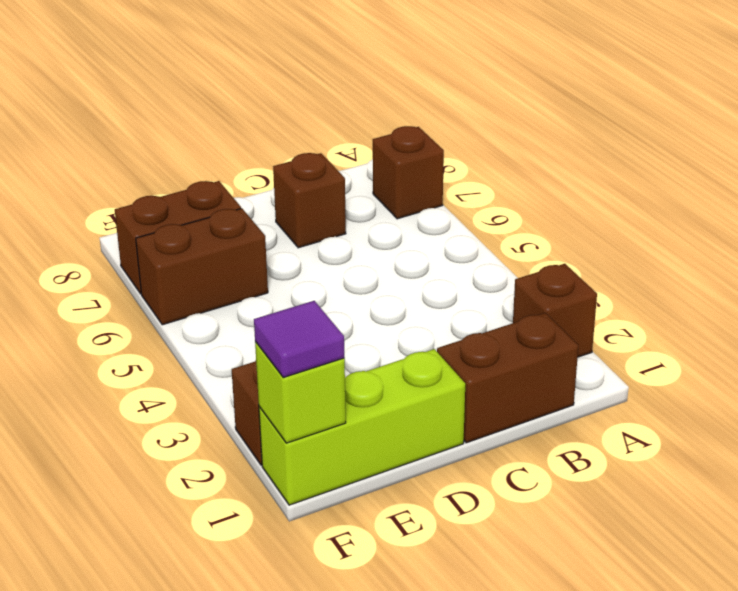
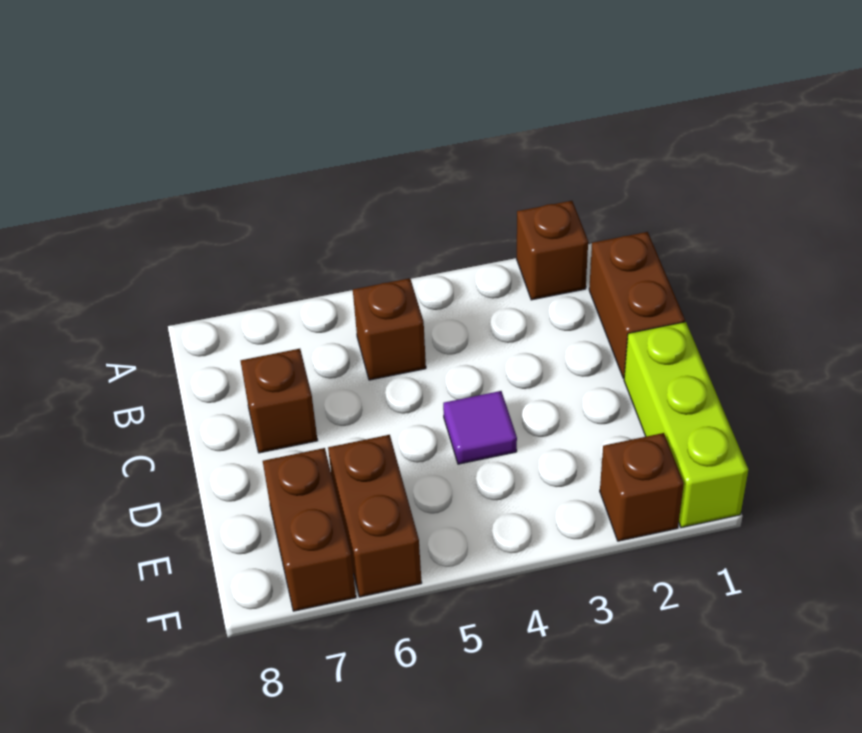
brown 1x1 brick [373,126,444,219] -> brown 1x1 brick moved to [353,278,426,380]
lime 1x1 brick [255,342,346,443] -> none
purple 1x1 tile [254,301,344,378] -> purple 1x1 tile moved to [443,391,517,464]

